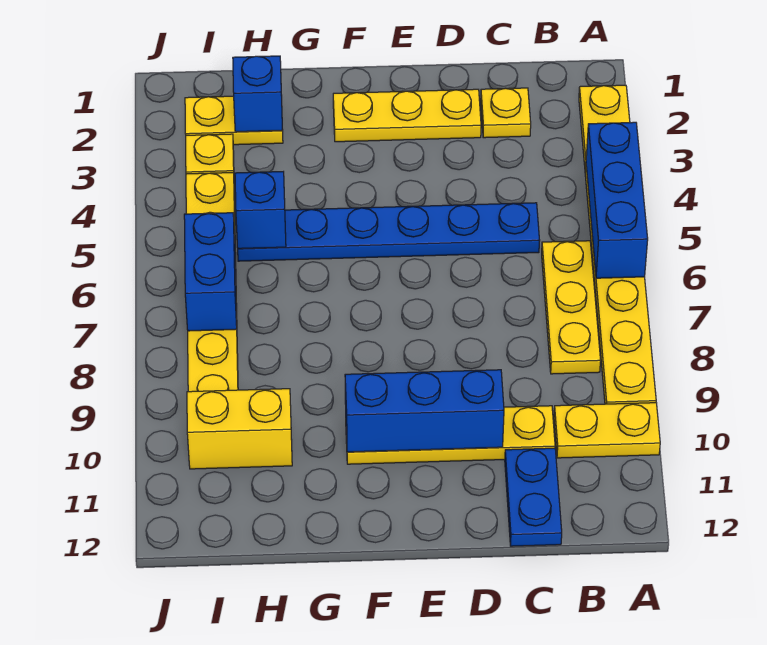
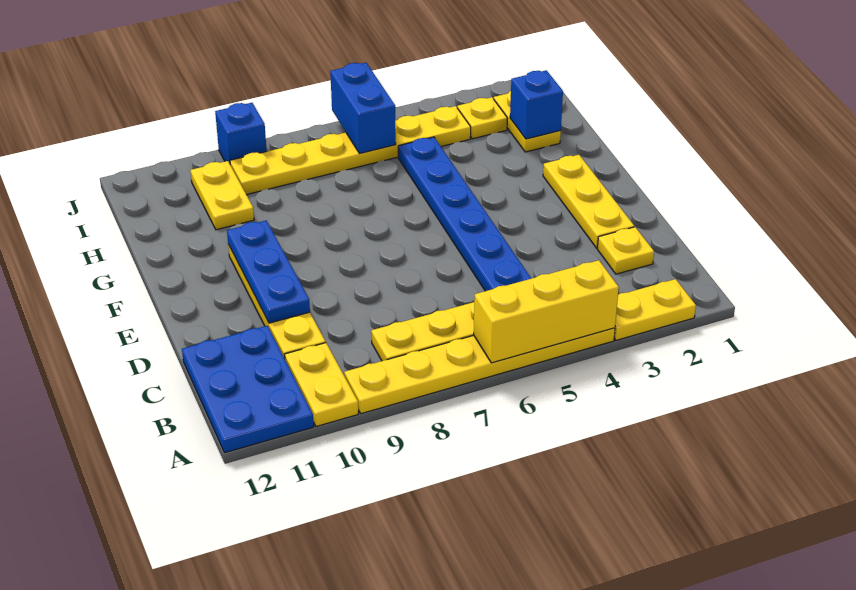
blue 1x3 brick [586,122,648,278] -> yellow 1x3 brick [474,260,619,363]
blue 1x2 plate [505,448,562,546] -> blue 2x3 plate [182,326,314,453]
blue 1x3 brick [345,370,504,452] -> blue 1x3 plate [227,221,310,323]
blue 1x1 brick [235,172,286,249] -> blue 1x1 brick moved to [215,103,267,163]
yellow 1x2 brick [187,389,292,469] -> yellow 1x2 plate [190,161,254,230]
blue 1x2 brick [184,213,237,331] -> blue 1x2 brick turned to [330,63,396,153]

